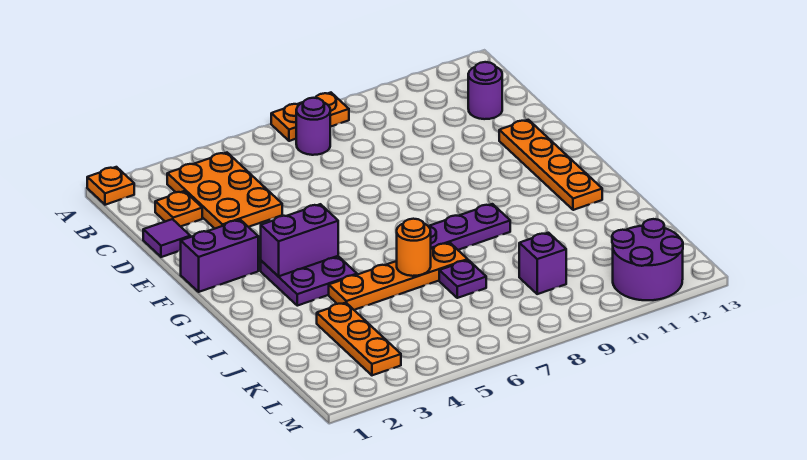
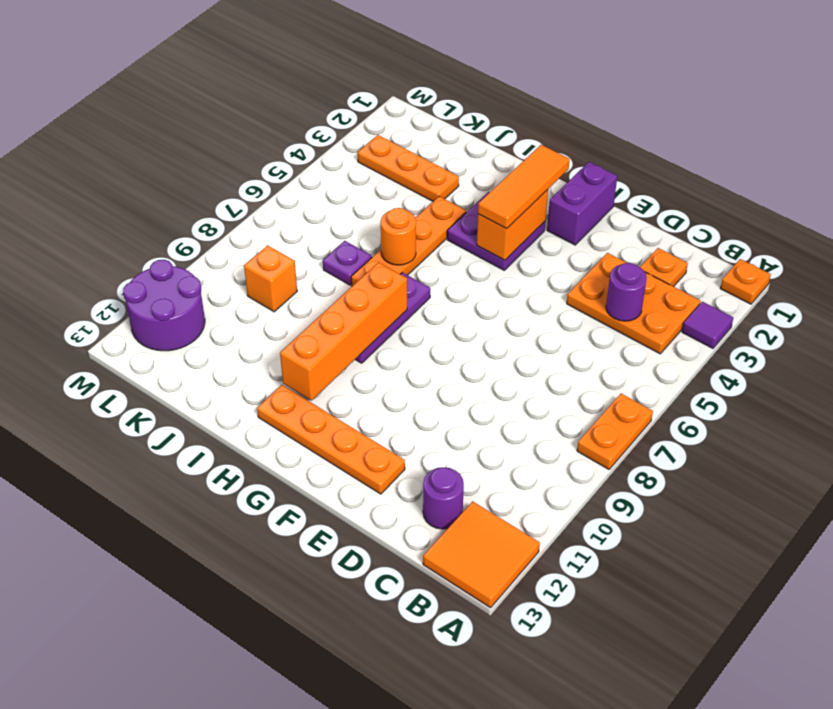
none -> orange 2x2 tile [423,501,540,608]
purple 1x1 round brick [296,98,330,155] -> purple 1x1 round brick moved to [606,263,647,321]
purple 1x1 tile [143,219,190,257] -> purple 1x1 tile moved to [682,302,733,348]
none -> orange 1x3 tile [478,145,570,229]
purple 1x2 brick [261,204,338,276] -> orange 1x2 brick [477,190,548,260]
none -> orange 1x4 brick [280,262,407,400]
purple 1x1 brick [519,233,566,294] -> orange 1x1 brick [244,245,297,312]

